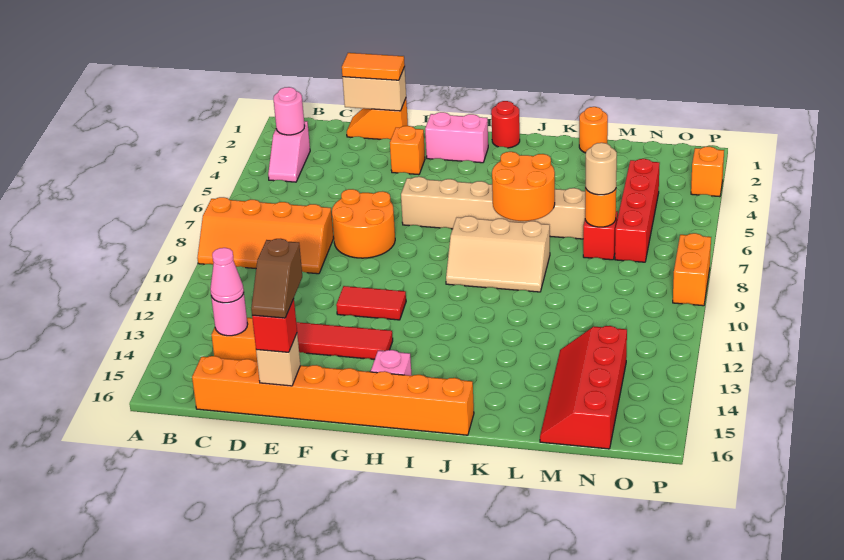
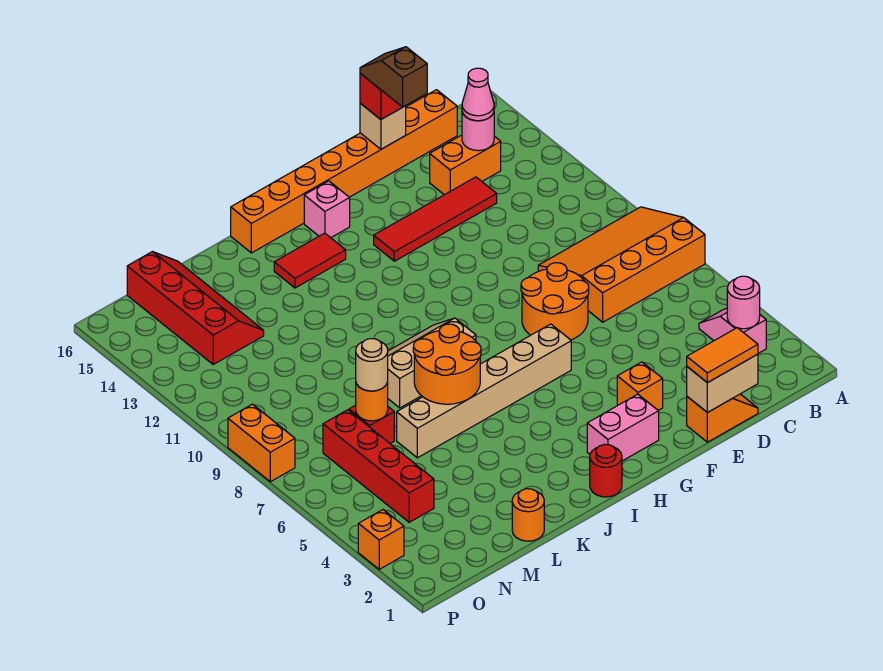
orange 2x4 slope [197,197,334,274] -> orange 3x4 slope [538,207,705,322]
red 1x2 tile [336,286,406,320] -> red 1x2 tile moved to [274,233,346,288]

